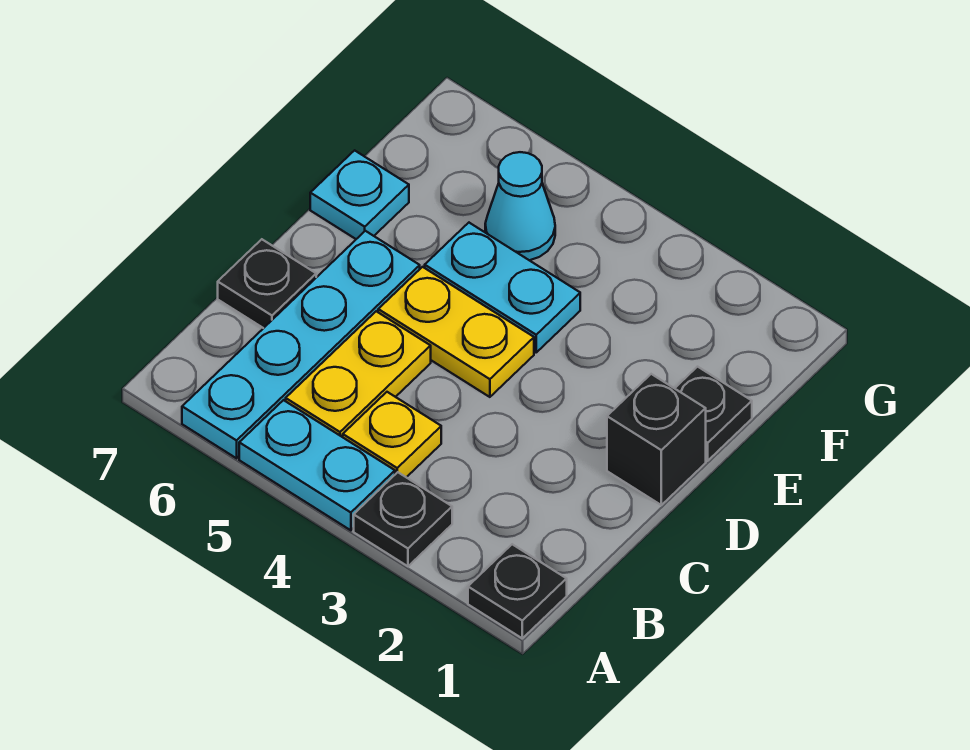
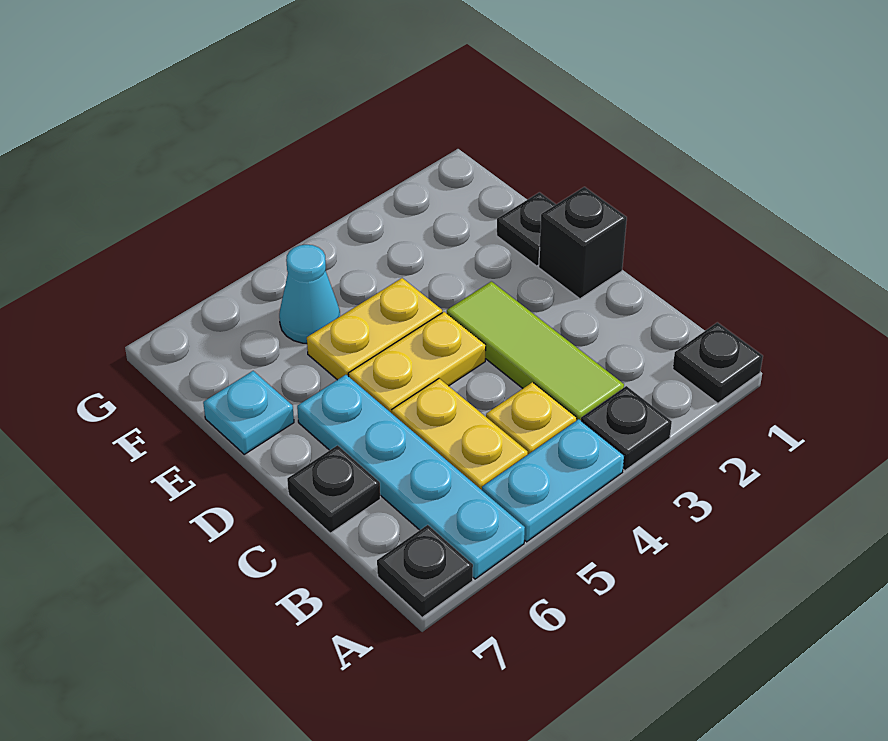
none -> black 1x1 plate [377,525,473,617]
none -> lime 1x3 tile [447,281,624,421]
cyan 1x2 plate [425,223,580,352] -> yellow 1x2 plate [307,278,442,380]

